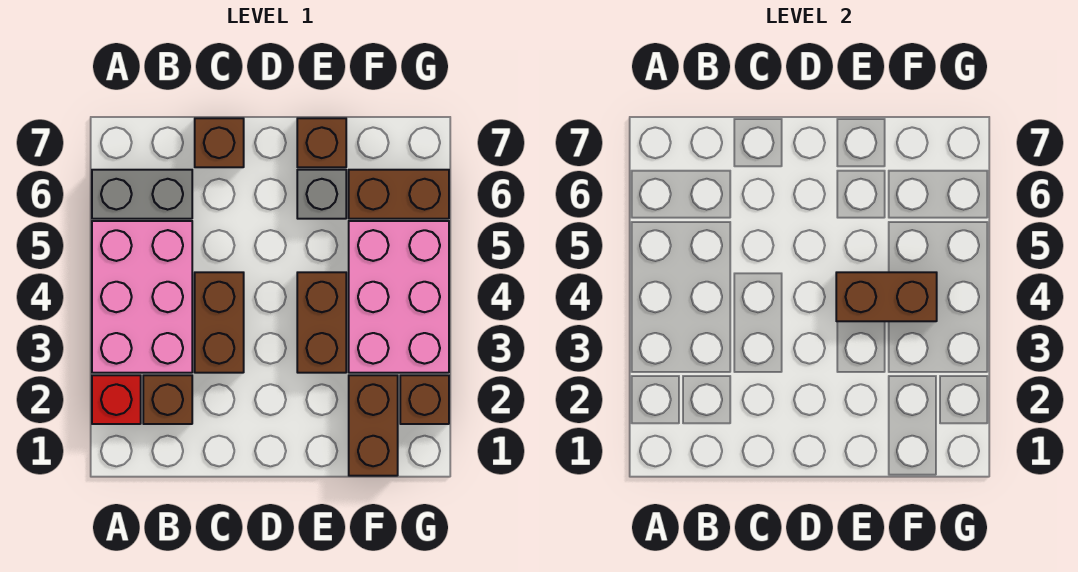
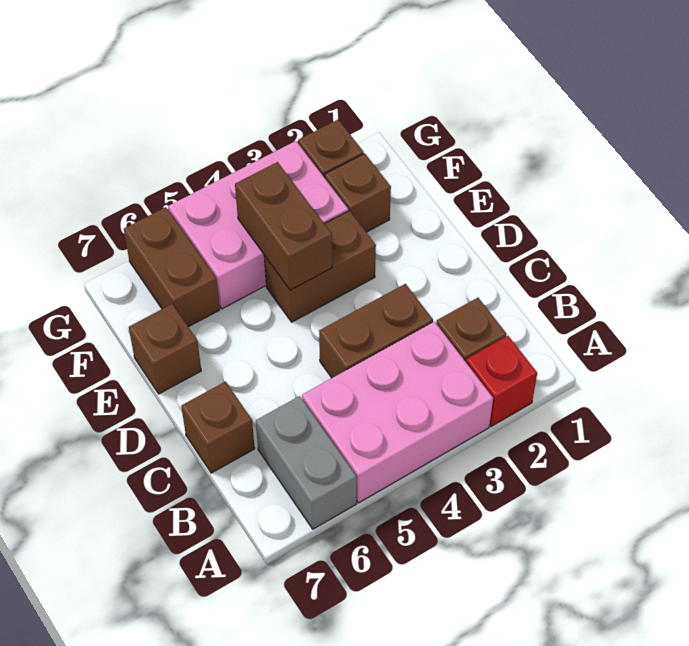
grey 1x1 brick [297,170,346,219] -> none
brown 1x2 brick [349,375,398,476] -> brown 1x1 brick [325,153,391,232]

